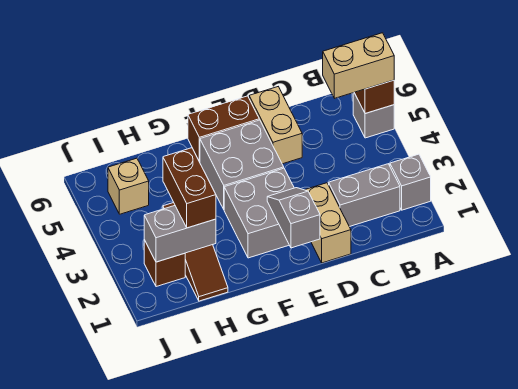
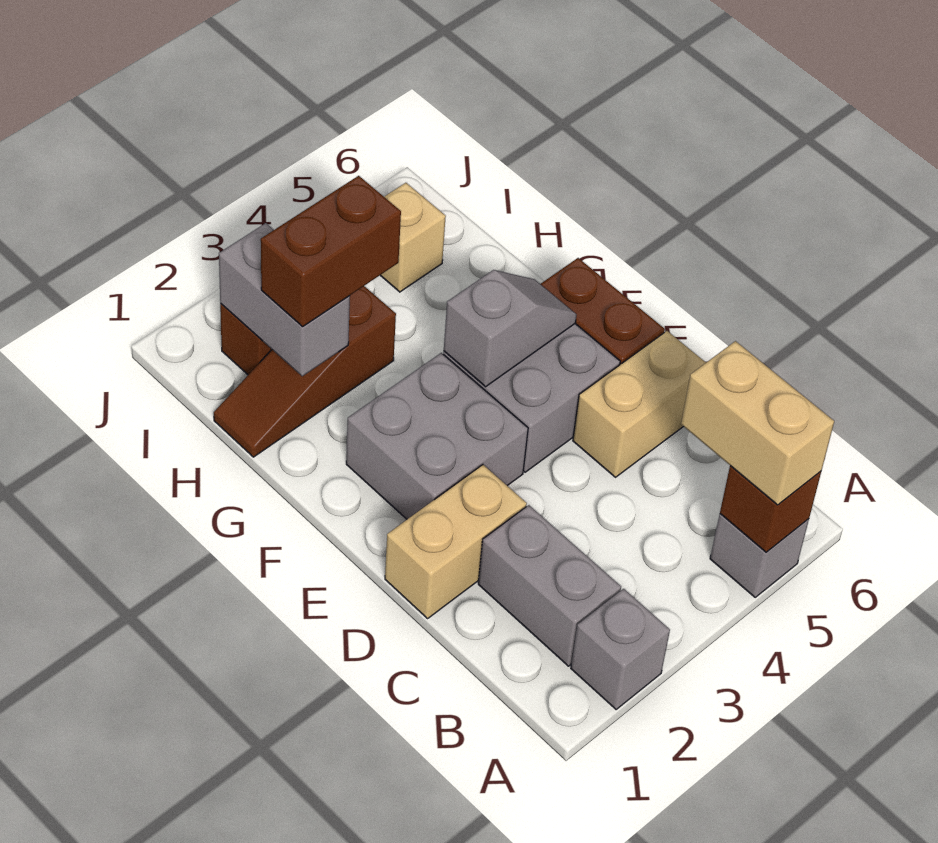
grey 1x2 slope [267,188,320,248] -> grey 1x2 slope moved to [444,270,577,387]

